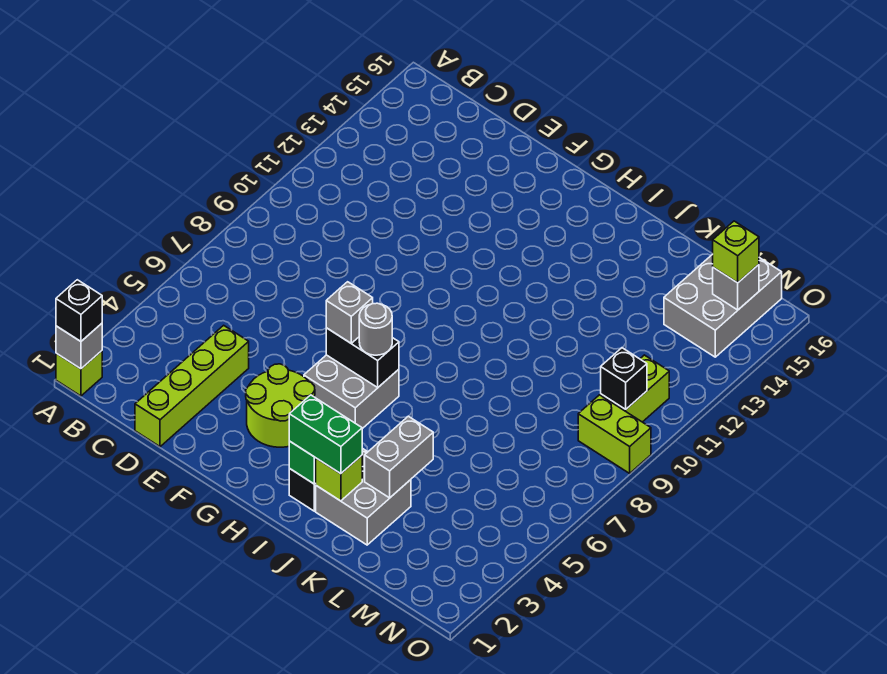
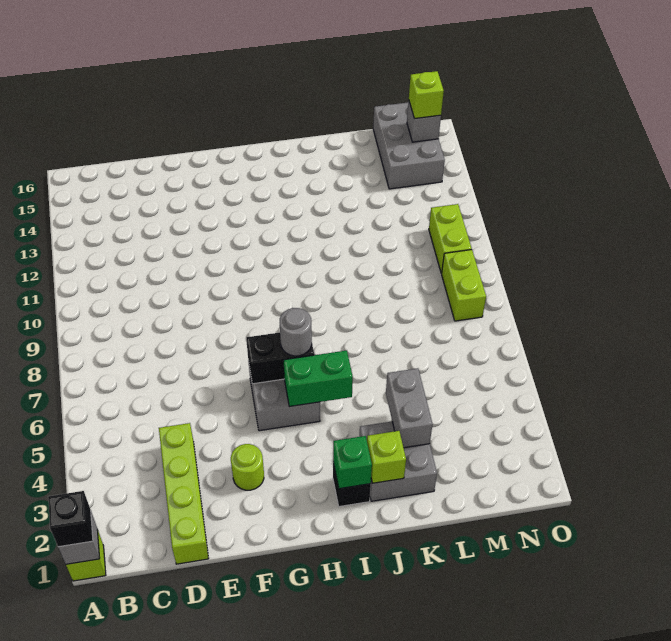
lime 2x2 round brick [246,364,315,447] -> lime 1x1 round brick [231,444,264,490]
grey 1x1 brick [326,282,373,343] -> none
green 1x2 brick [289,395,362,474] -> green 1x2 brick moved to [283,350,353,407]
lime 1x2 brick [578,395,651,473] -> lime 1x2 brick turned to [442,250,486,321]
black 1x1 brick [601,348,647,409] -> none

